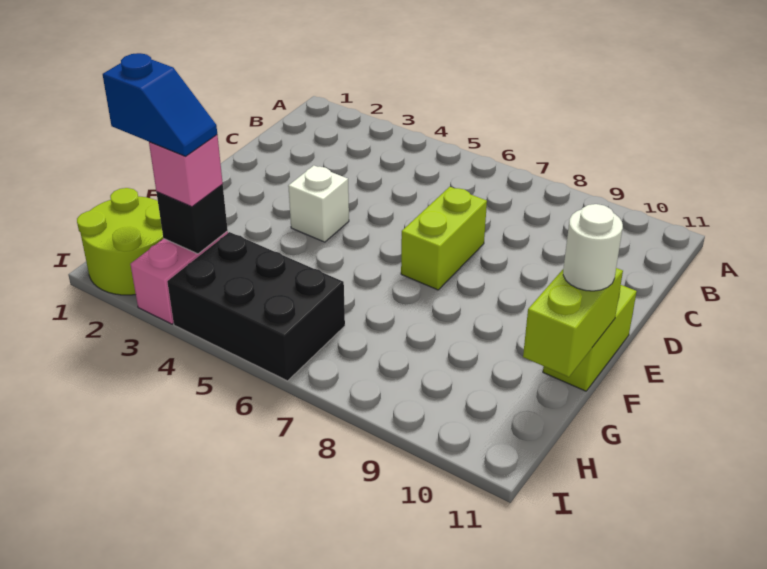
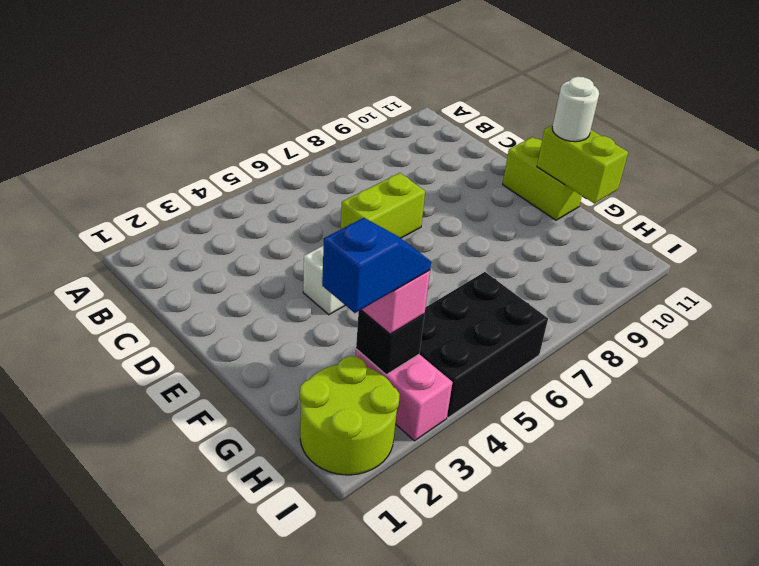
lime 1x2 brick [401,187,487,290] -> lime 1x2 brick turned to [341,173,425,238]

